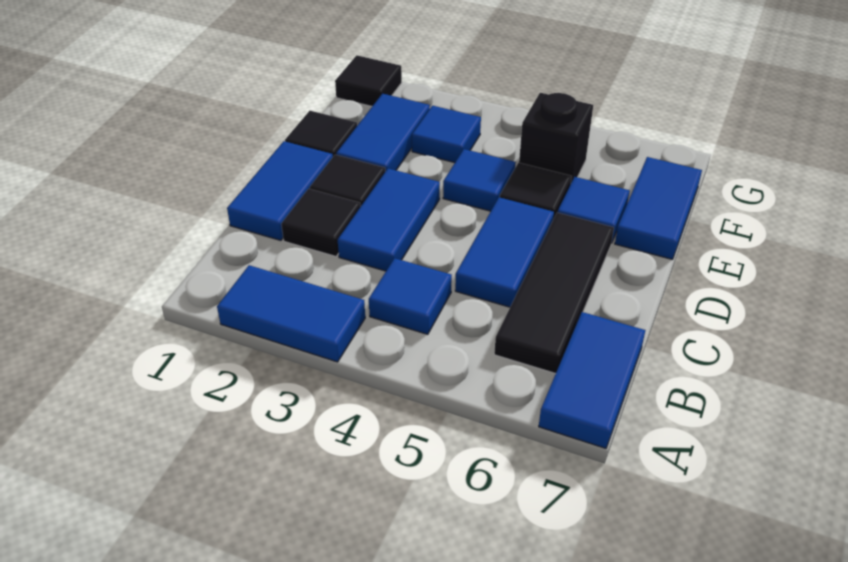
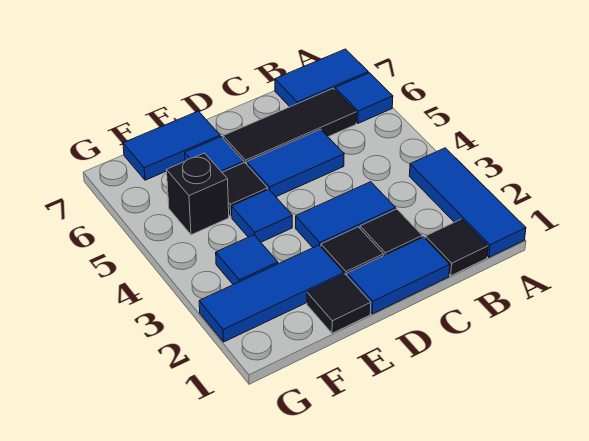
blue 1x2 tile [217,265,365,362] -> blue 1x3 tile [409,148,526,257]
blue 1x1 tile [369,258,452,334] -> blue 1x1 tile moved to [335,73,393,123]
blue 1x2 tile [336,94,430,171] -> blue 1x3 tile [199,245,344,342]
black 1x1 tile [335,55,402,106] -> black 1x1 tile moved to [425,219,488,276]

